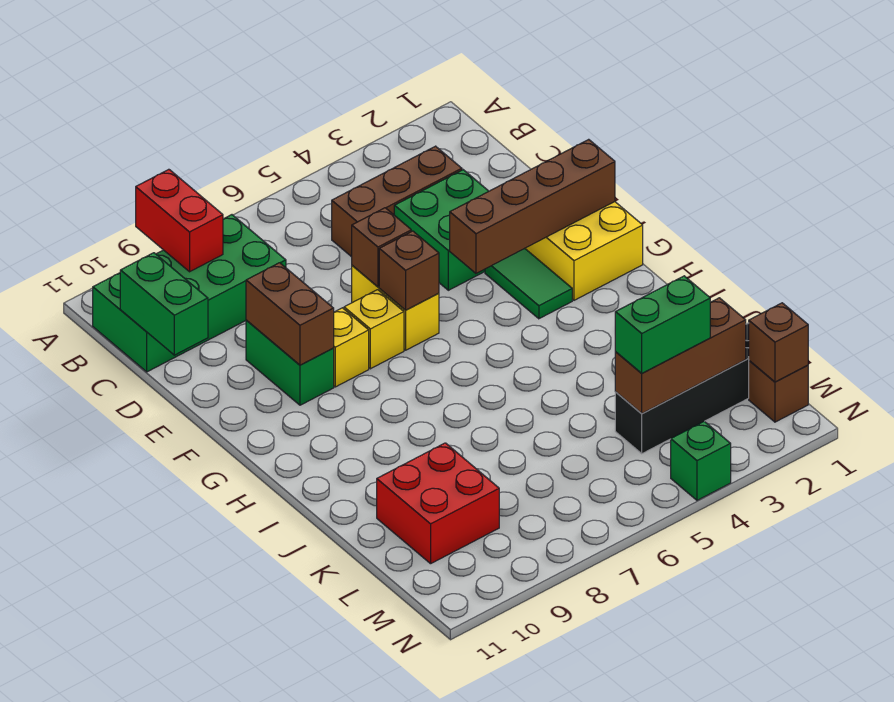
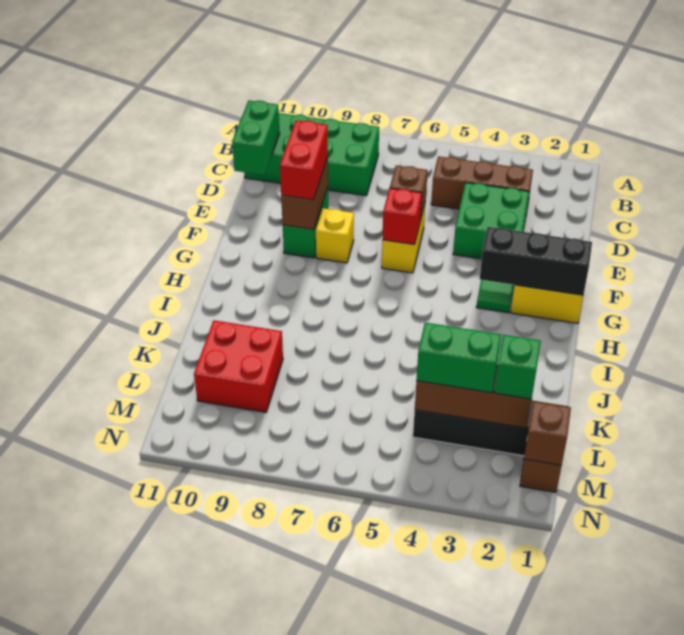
red 1x2 brick [136,169,223,272] -> red 1x2 brick moved to [280,120,328,200]
brown 1x4 brick [450,139,615,273] -> none
brown 1x1 brick [379,231,439,310] -> red 1x1 brick [383,188,422,245]
yellow 1x1 brick [344,290,404,369] -> none
none -> black 1x3 brick [480,227,592,295]
green 1x1 brick [671,421,731,500] -> green 1x1 brick moved to [494,335,541,399]

